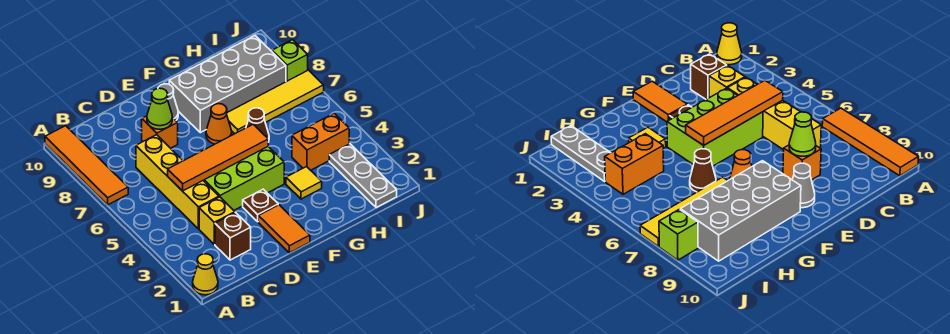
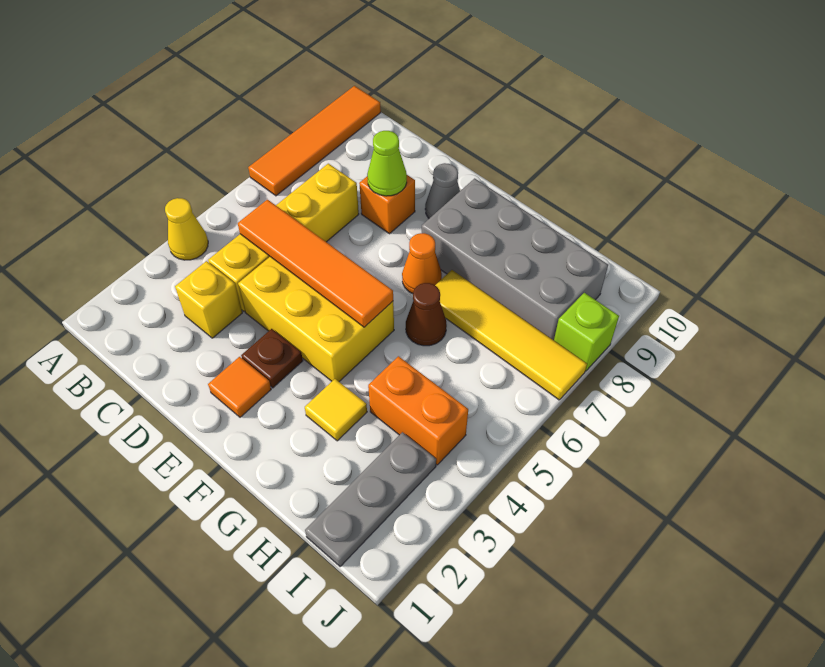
yellow 1x1 cone [193,254,218,295] -> yellow 1x1 cone moved to [165,198,208,260]
brown 1x1 brick [215,213,251,260] -> none
lime 2x3 brick [203,147,284,210] -> yellow 2x3 brick [238,257,394,381]
orange 1x2 tile [258,205,310,253] -> orange 1x1 tile [208,357,271,417]

